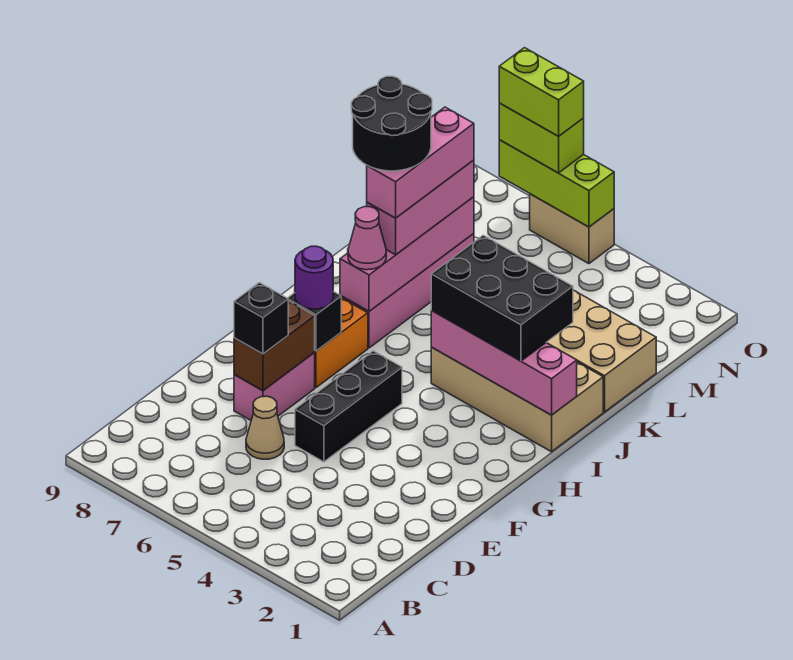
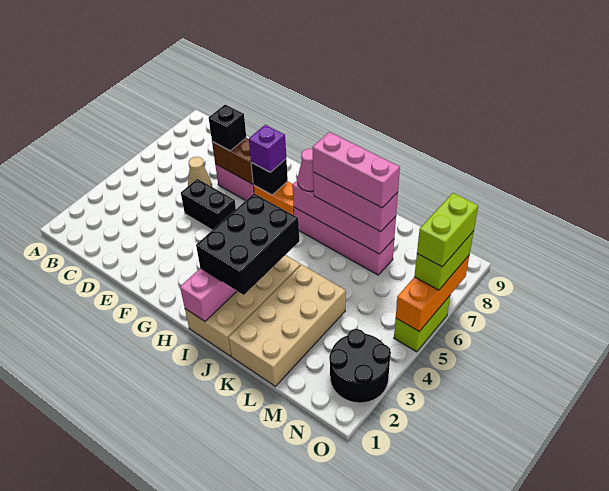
black 1x3 brick [295,351,402,462] -> black 1x2 brick [181,179,236,230]
purple 1x1 round brick [295,246,333,309] -> purple 1x1 brick [249,125,286,172]
black 2x2 round brick [351,76,432,171] -> black 2x2 round brick moved to [329,329,391,403]
tan 1x2 brick [530,194,614,264] -> lime 1x2 brick [394,296,450,352]
lime 1x3 brick [499,140,614,227] -> orange 1x3 brick [396,256,469,331]

